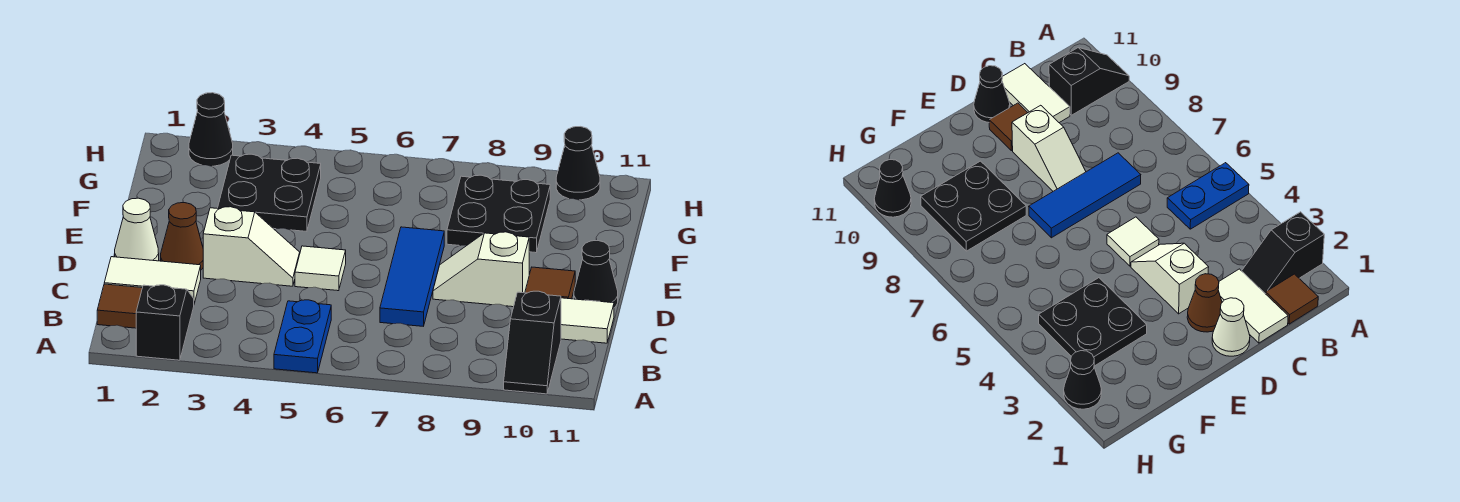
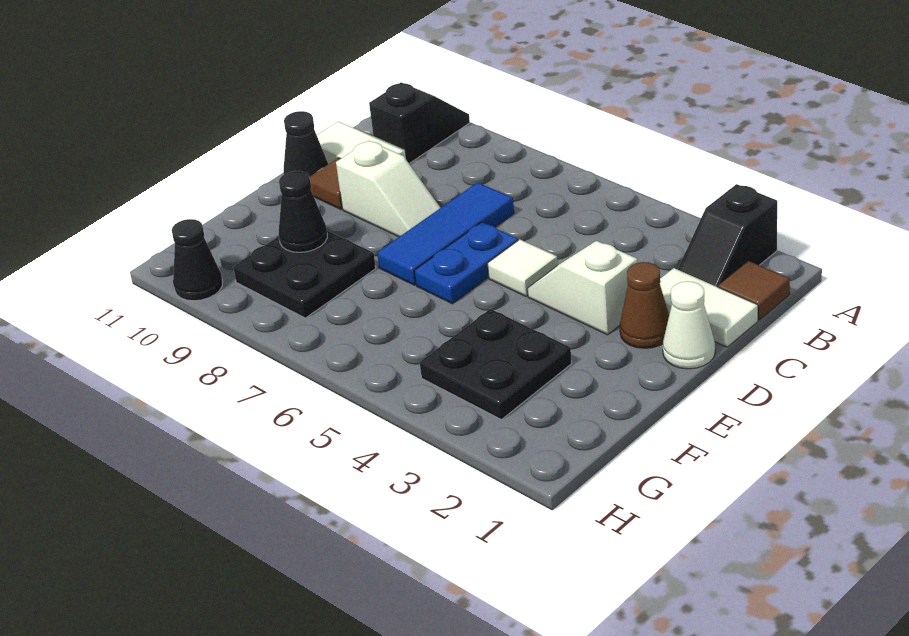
blue 1x2 plate [274,300,331,373] -> blue 1x2 plate moved to [414,222,518,304]
black 1x1 cone [189,93,233,166] -> black 1x1 cone moved to [279,171,327,252]

